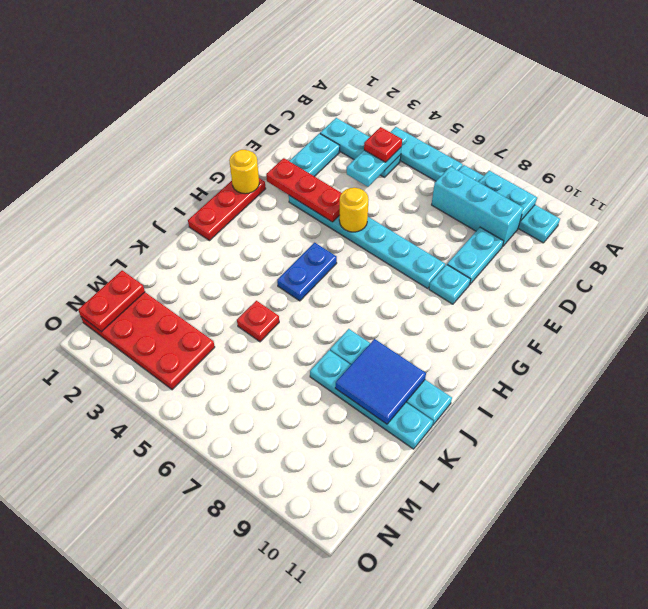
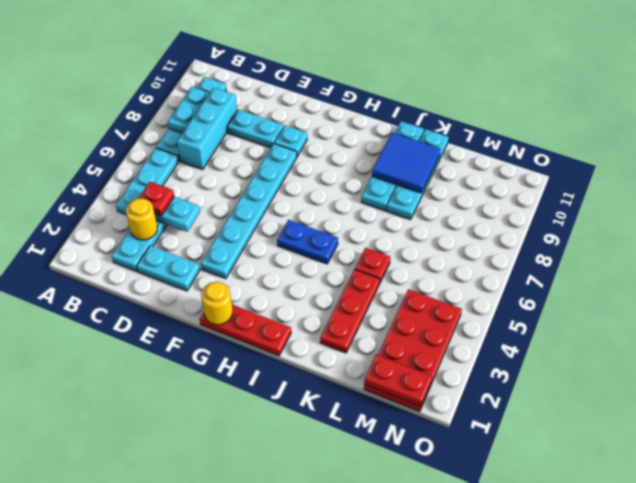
red 1x3 plate [266,158,342,222] -> red 1x3 plate moved to [320,270,380,353]
yellow 1x1 round brick [339,188,369,232] -> yellow 1x1 round brick moved to [126,199,157,240]

